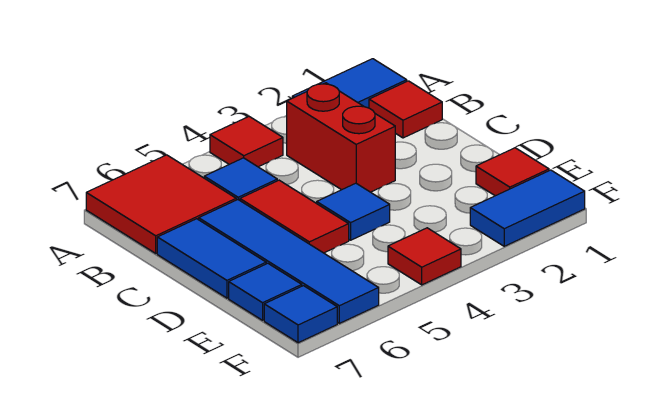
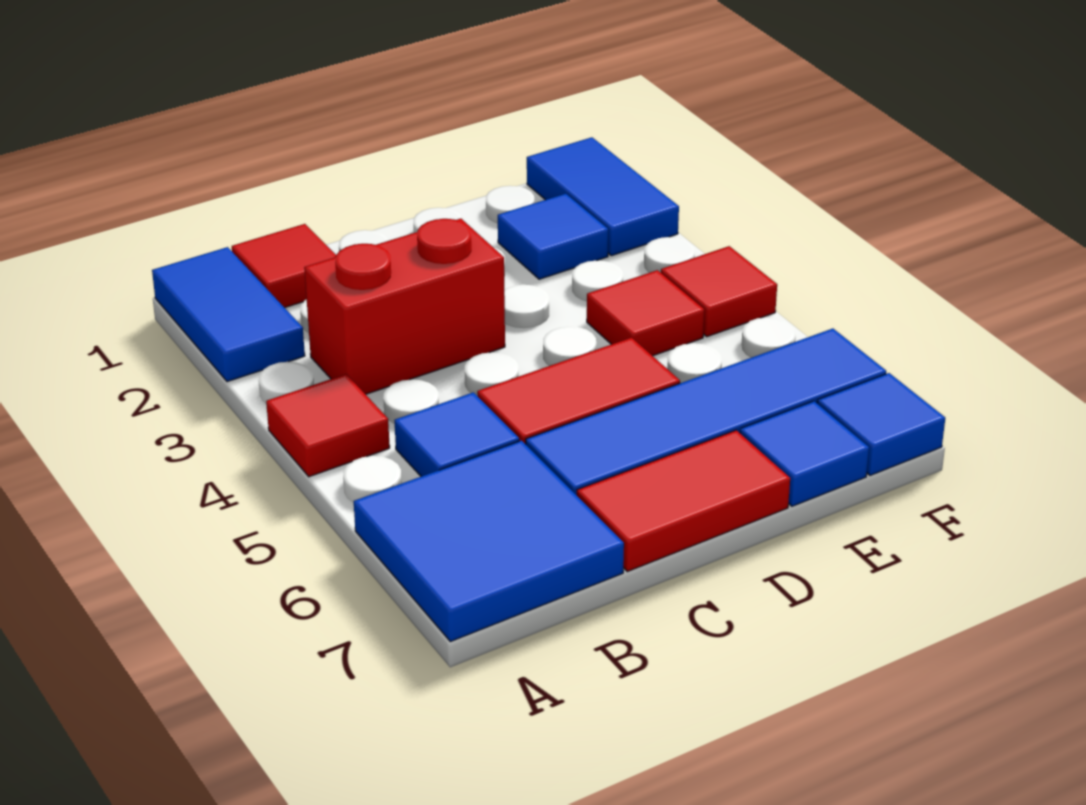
red 2x2 tile [86,155,236,253] -> blue 2x2 tile [354,441,624,642]
blue 1x2 tile [157,219,266,298] -> red 1x2 tile [577,430,790,572]
blue 1x1 tile [317,183,390,240] -> blue 1x1 tile moved to [498,194,608,279]
red 1x1 tile [476,148,549,196] -> red 1x1 tile moved to [587,270,704,356]

